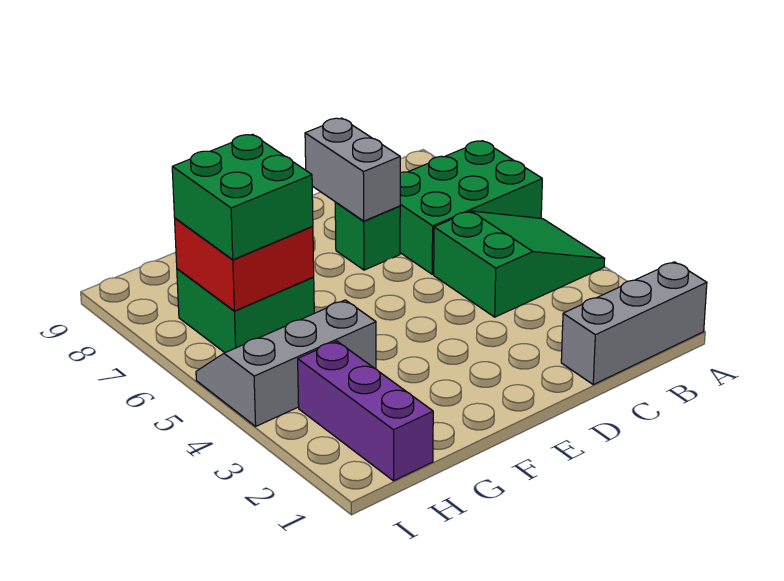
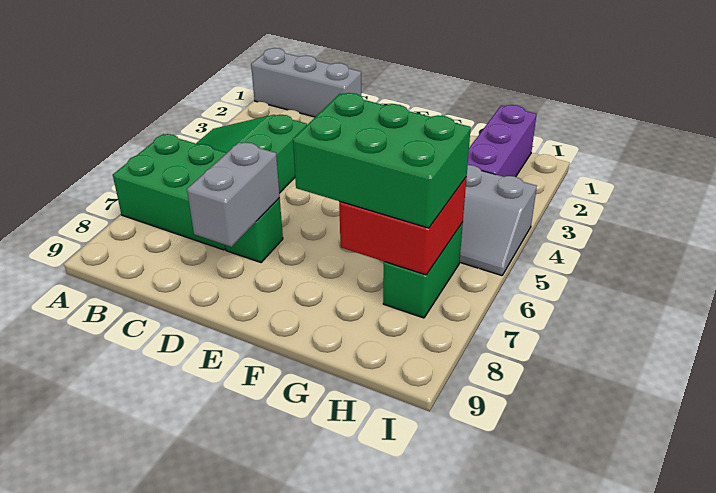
green 2x2 brick [177,269,314,353] -> green 1x2 brick [383,222,463,318]
green 2x2 brick [172,134,313,260] -> green 2x3 brick [293,93,471,228]

